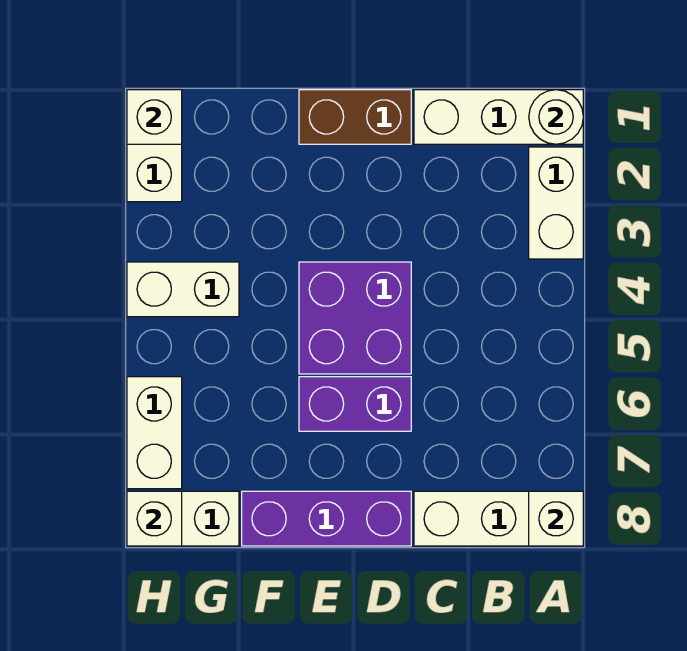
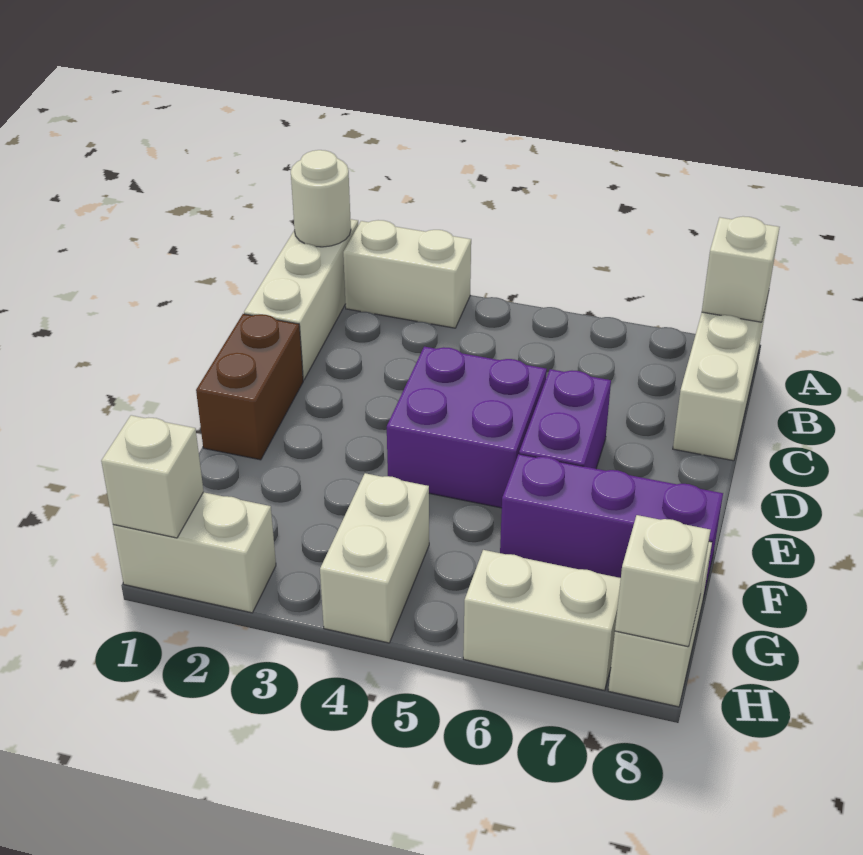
purple 1x3 brick [242,491,411,546] -> purple 1x3 brick turned to [500,454,723,594]

